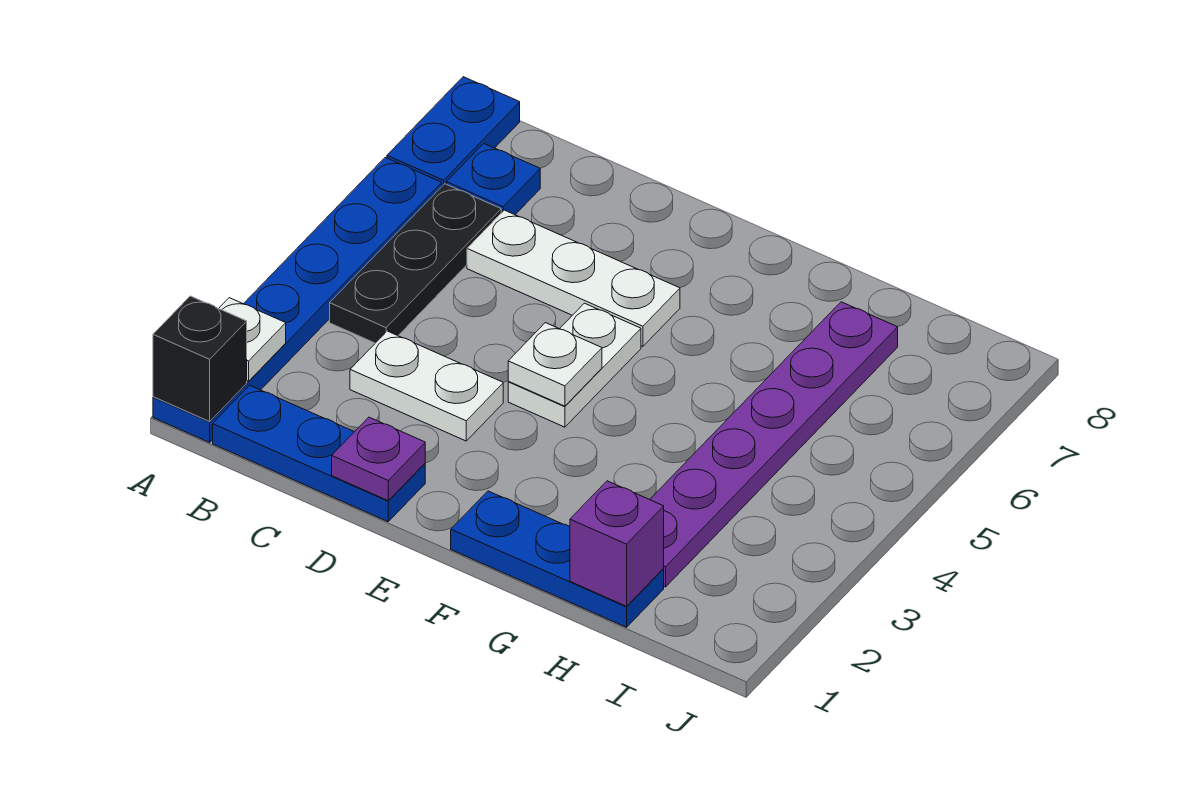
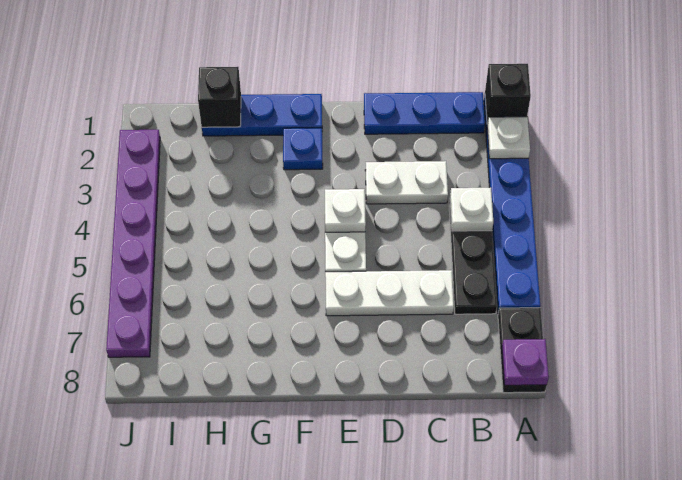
blue 1x2 plate [387,77,520,186] -> black 1x2 plate [498,308,547,393]
none -> white 1x1 plate [450,188,493,231]
blue 1x1 plate [447,144,540,215] -> blue 1x1 plate moved to [283,128,323,170]
purple 1x1 plate [332,417,425,501] -> purple 1x1 plate moved to [502,339,549,385]
purple 1x1 brick [570,481,664,606] -> black 1x1 brick [198,67,241,127]
purple 1x6 plate [650,302,898,587] -> purple 1x6 plate moved to [106,130,160,357]

